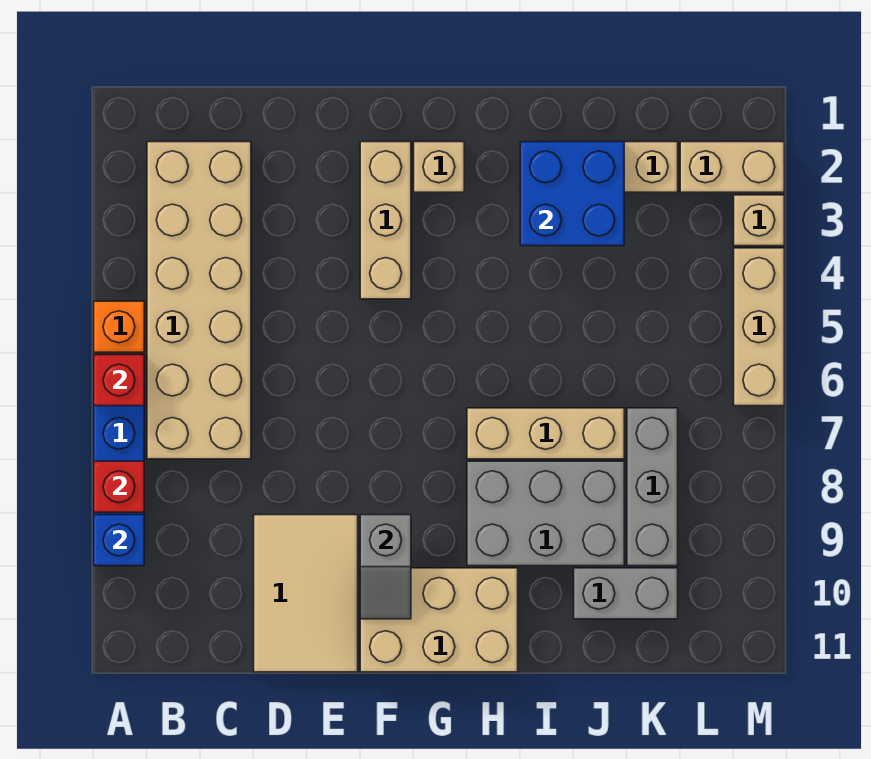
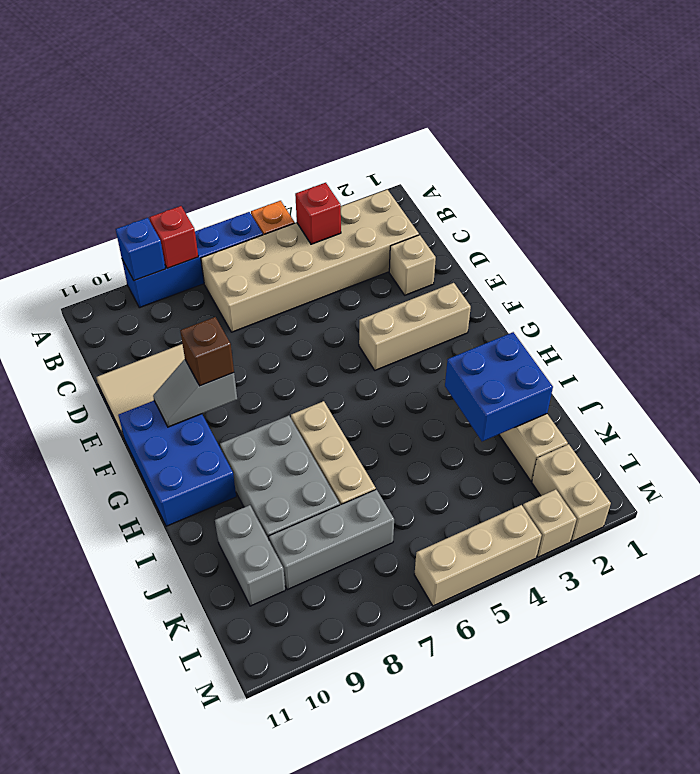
red 1x1 brick [94,355,144,406] -> red 1x1 brick moved to [295,183,341,244]
none -> brown 1x1 brick [180,317,234,386]
tan 2x3 brick [360,568,518,672] -> blue 2x3 brick [118,401,236,526]
tan 1x1 brick [414,142,464,192] -> tan 1x1 brick moved to [389,235,436,295]

